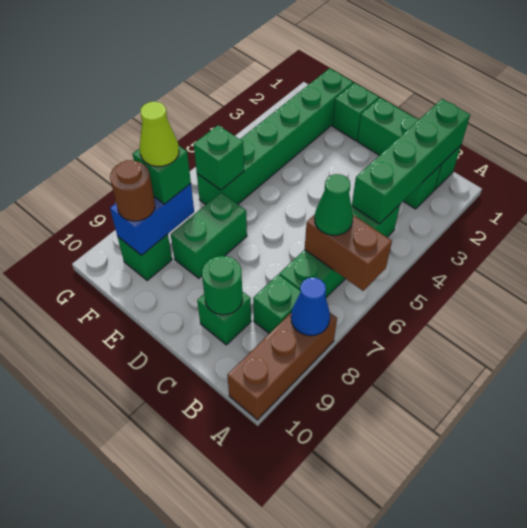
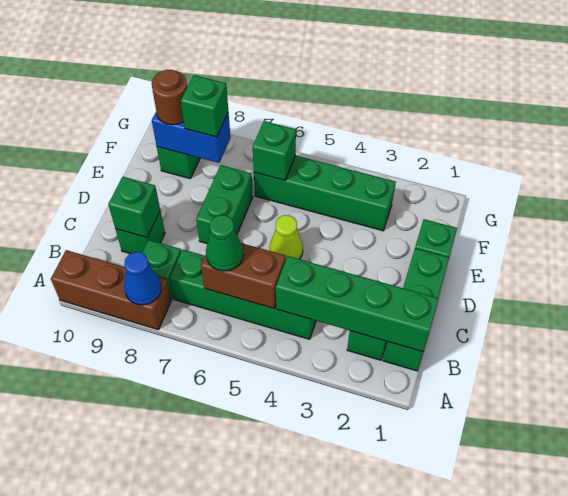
brown 1x2 brick [305,215,392,291] -> brown 1x2 brick turned to [201,243,286,308]
green 1x1 round brick [202,256,243,315] -> green 1x1 brick [108,177,160,237]
green 1x2 brick [171,193,247,278] -> green 1x2 brick turned to [196,165,253,244]
green 1x6 brick [197,68,353,204] -> green 1x4 brick [254,156,396,231]
lime 1x1 cone [140,102,179,167] -> lime 1x1 cone moved to [270,215,303,259]

